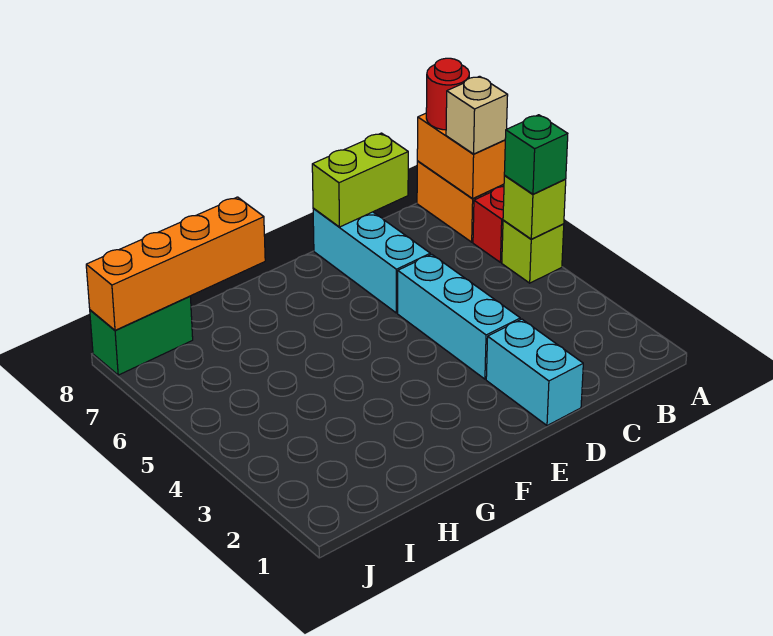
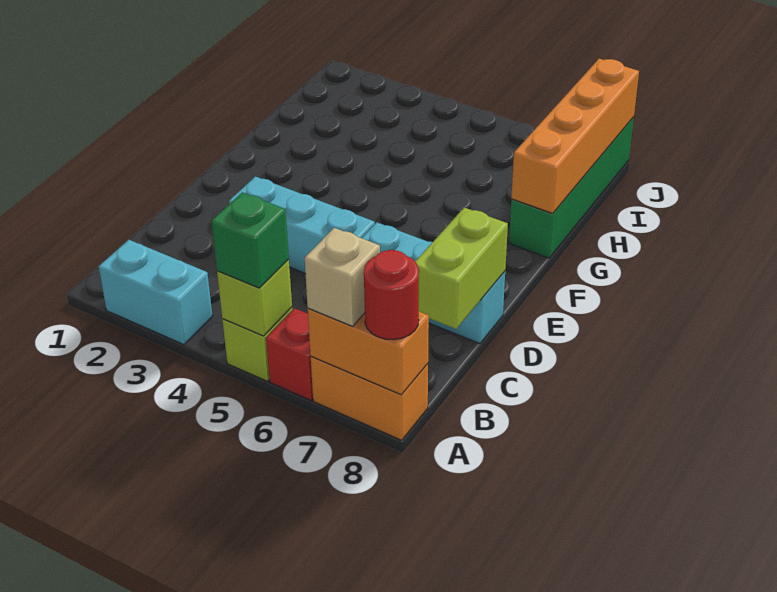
cyan 1x2 brick [486,319,583,426] -> cyan 1x2 brick moved to [99,240,213,345]
green 1x2 brick [90,296,193,375] -> green 1x4 brick [509,117,634,258]

